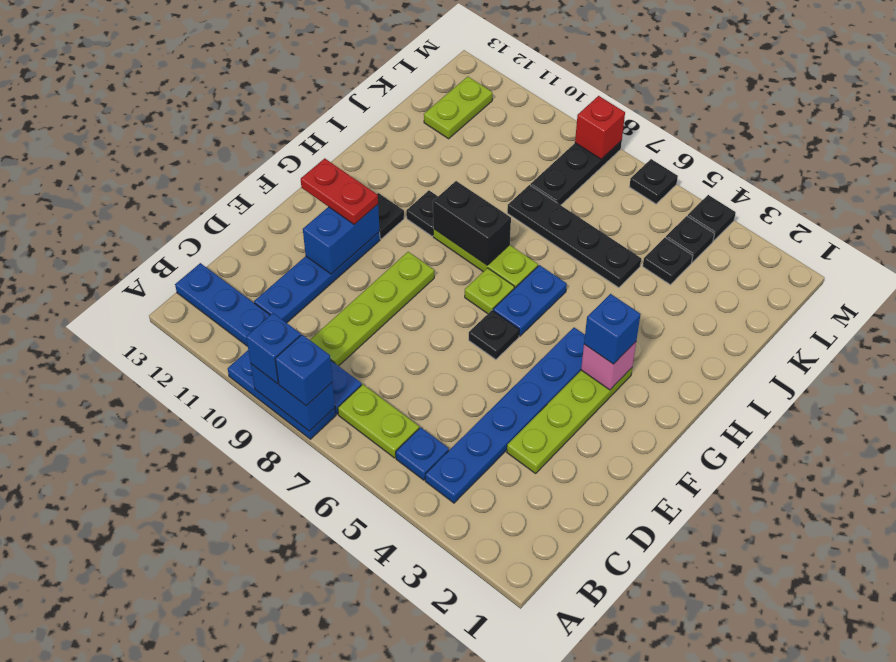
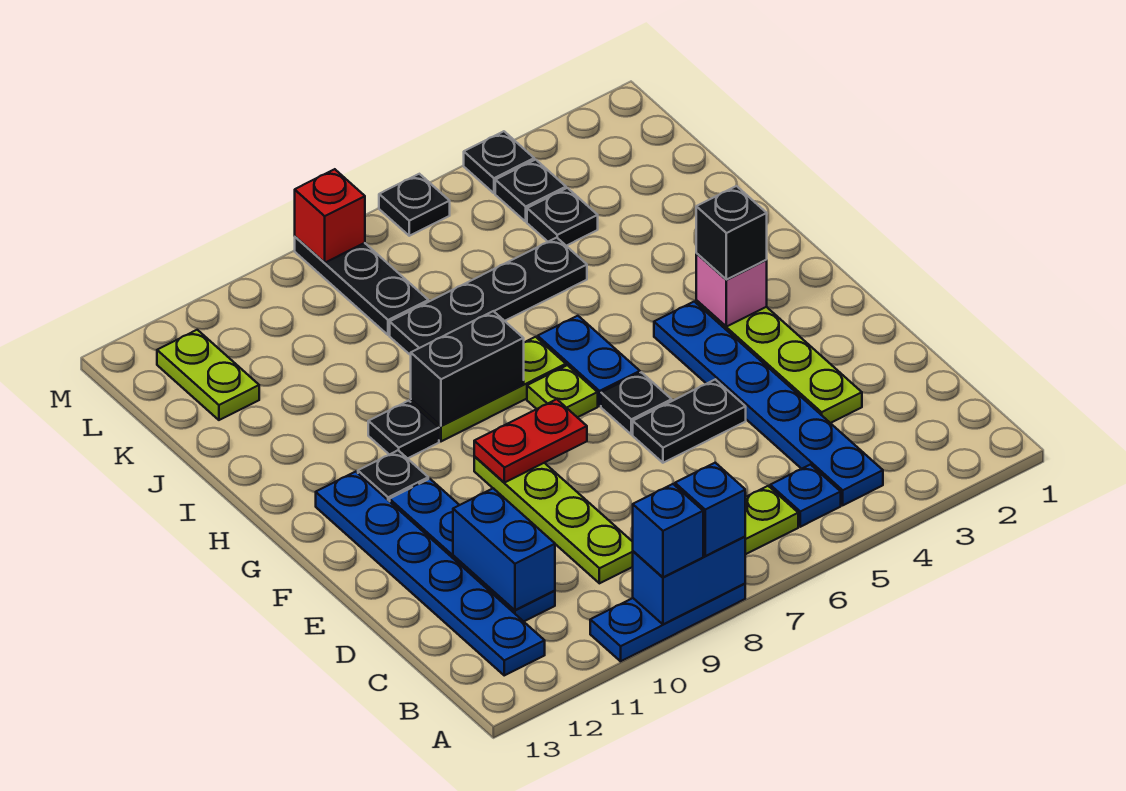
blue 1x6 plate [175,263,362,414] -> blue 1x6 plate turned to [316,472,545,675]
none -> black 1x2 plate [633,379,746,463]
blue 1x2 brick [303,205,380,274] -> blue 1x2 brick moved to [453,488,555,610]
red 1x2 plate [301,158,378,225] -> red 1x2 plate moved to [474,399,587,483]
blue 1x1 brick [584,294,641,364] -> black 1x1 brick [696,186,767,280]

